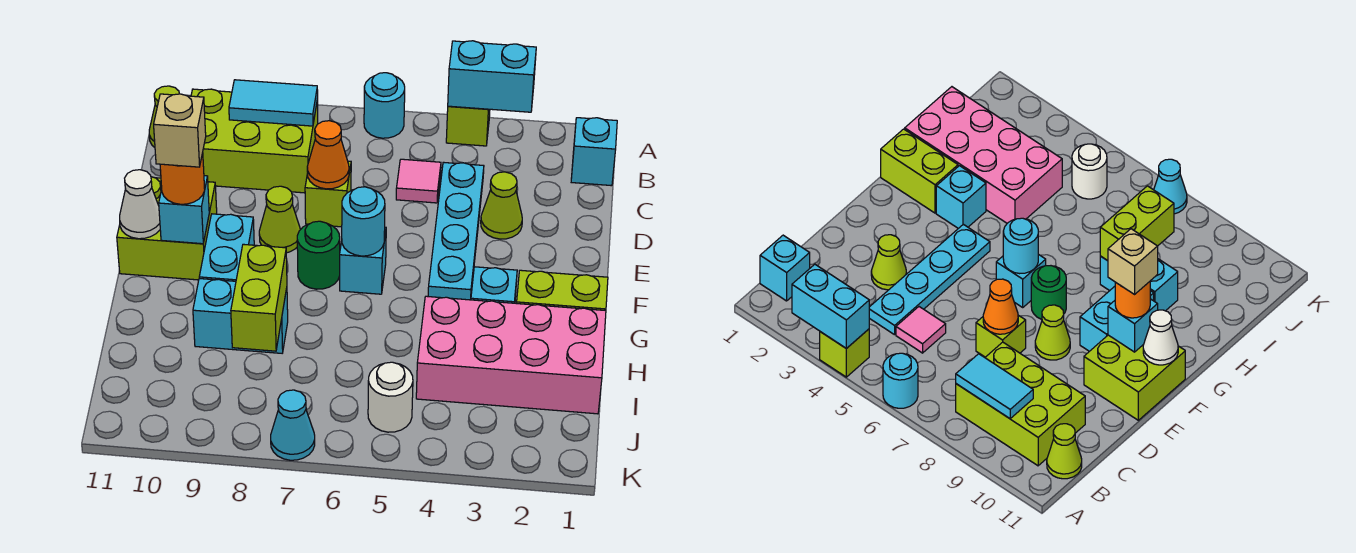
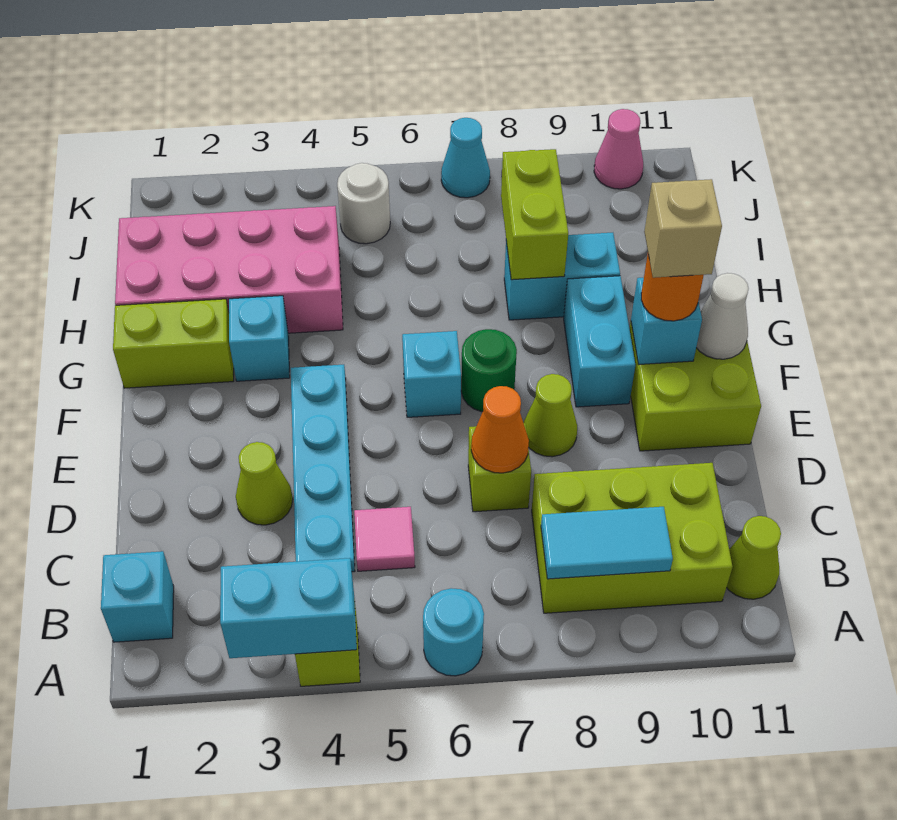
cyan 1x1 round brick [342,187,385,256] -> none
none -> pink 1x1 cone [594,109,643,189]

